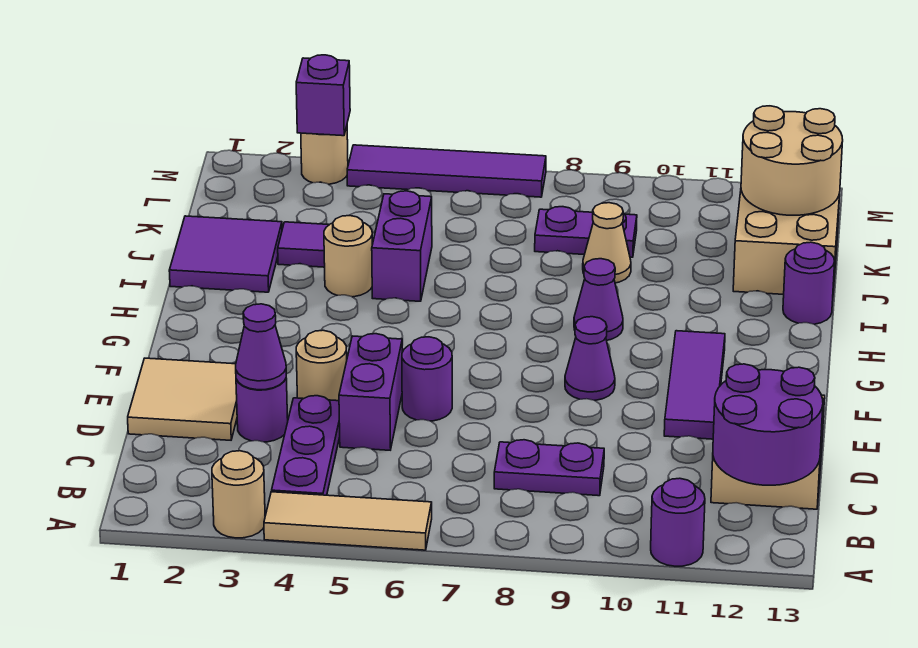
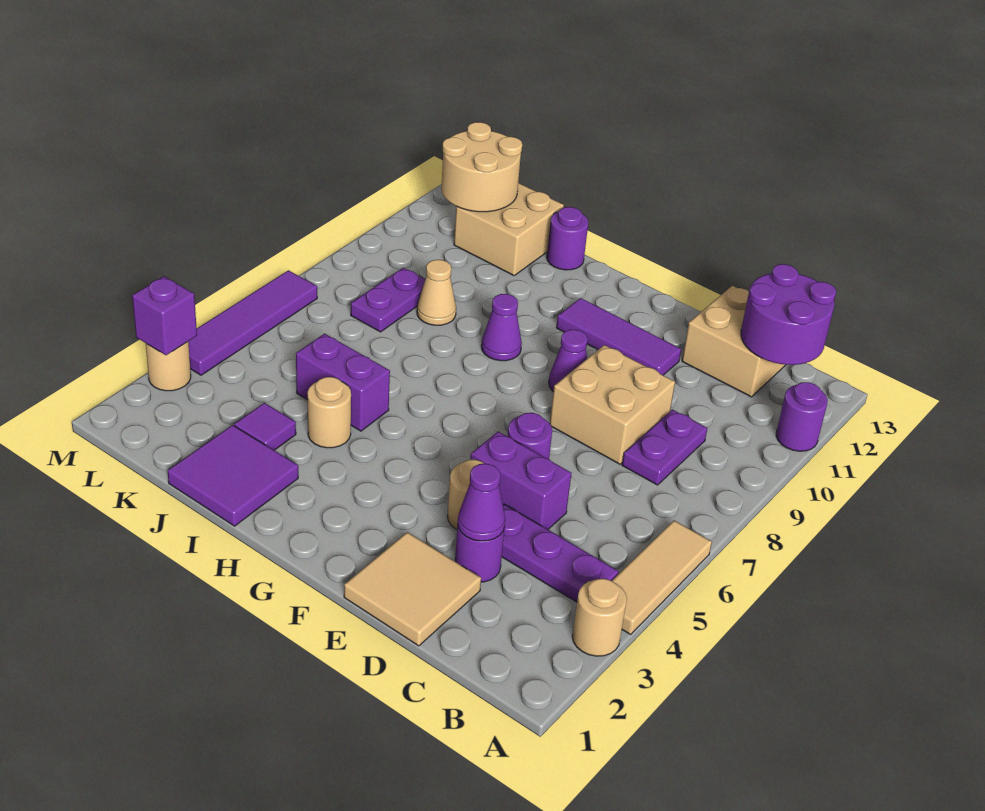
none -> tan 2x2 brick [550,345,675,464]

